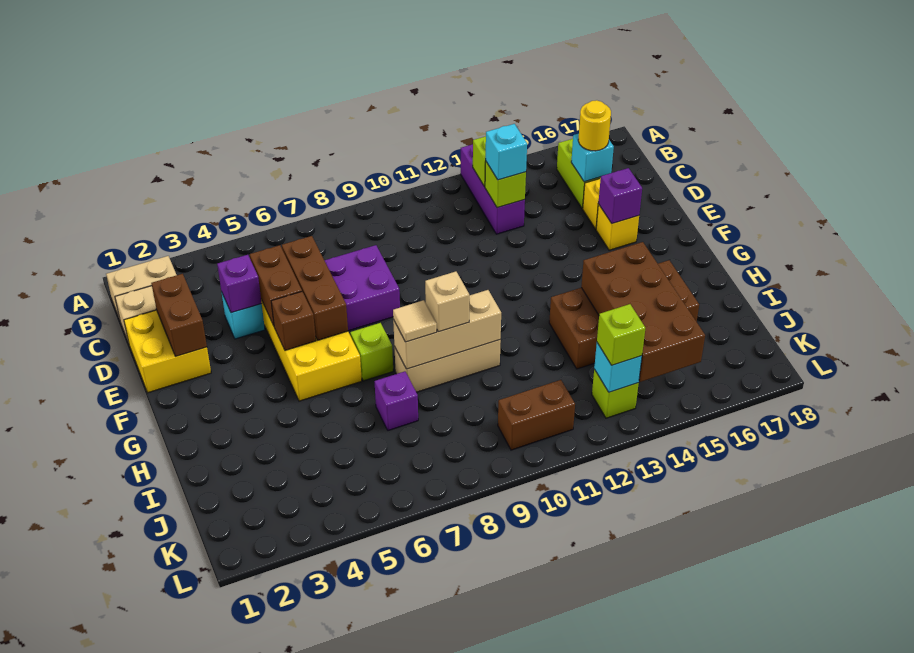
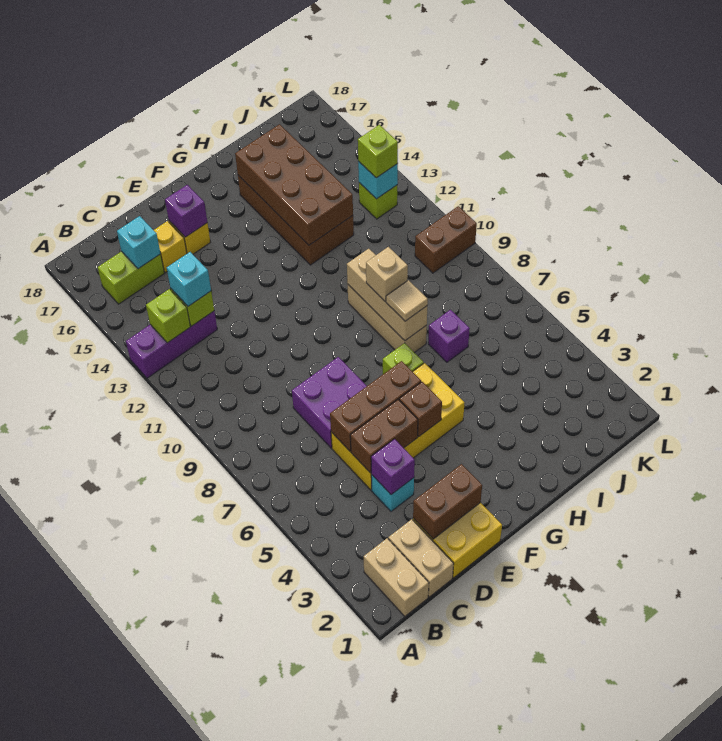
yellow 1x1 round brick [578,100,611,151] -> none
brown 2x4 brick [581,242,705,382] -> brown 2x4 brick turned to [235,124,353,245]
brown 1x2 brick [498,380,575,450] -> brown 1x2 brick turned to [415,206,477,273]

